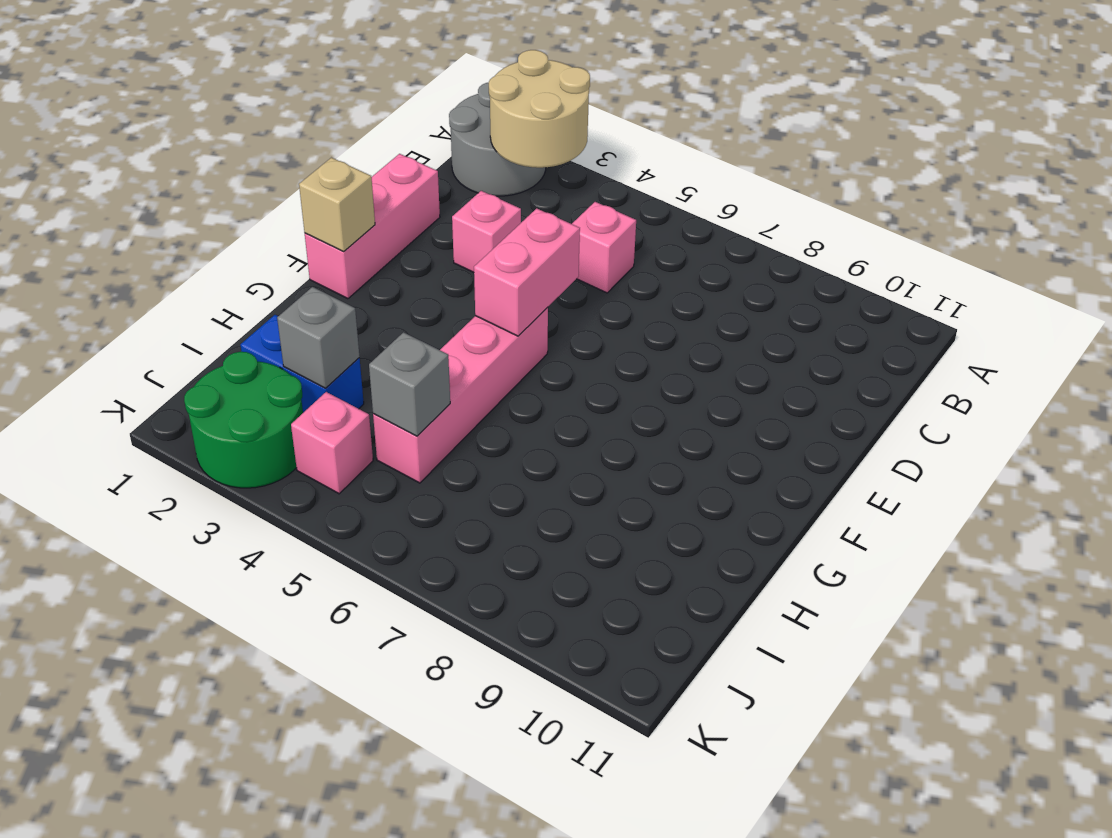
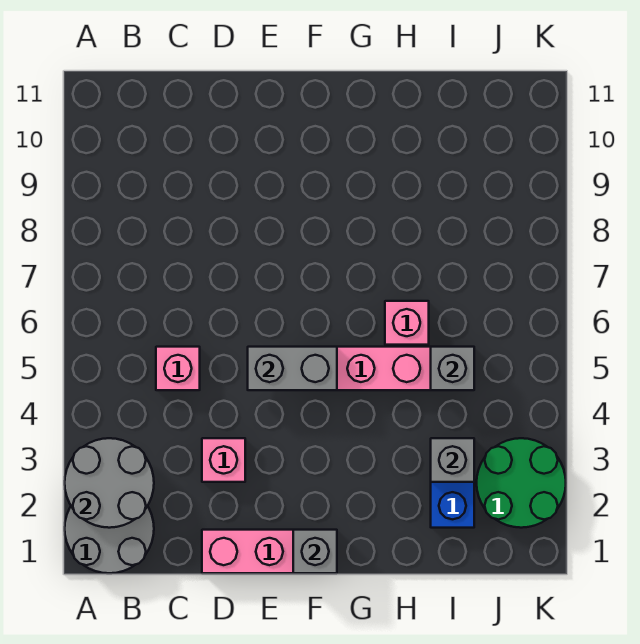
tan 2x2 round brick [489,50,590,168] -> grey 2x2 round brick [65,438,154,528]
pink 1x2 brick [474,208,580,336] -> grey 1x2 brick [248,347,337,390]
tan 1x1 brick [299,158,375,251] -> grey 1x1 brick [293,530,337,573]
pink 1x1 brick [291,392,373,494] -> pink 1x1 brick moved to [385,301,429,345]

